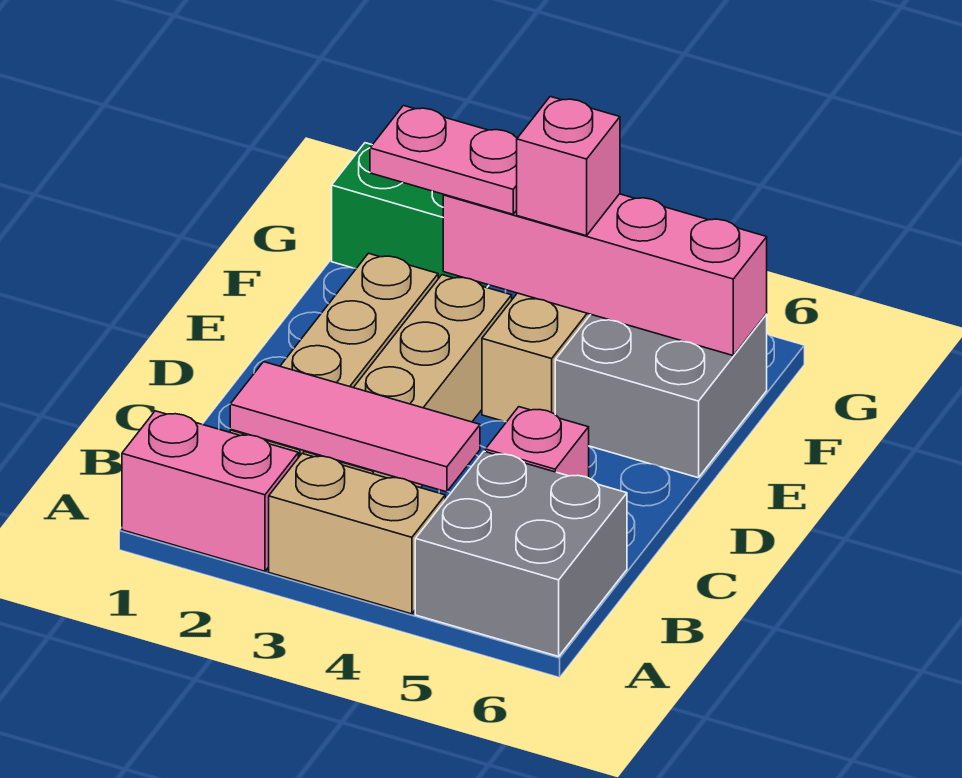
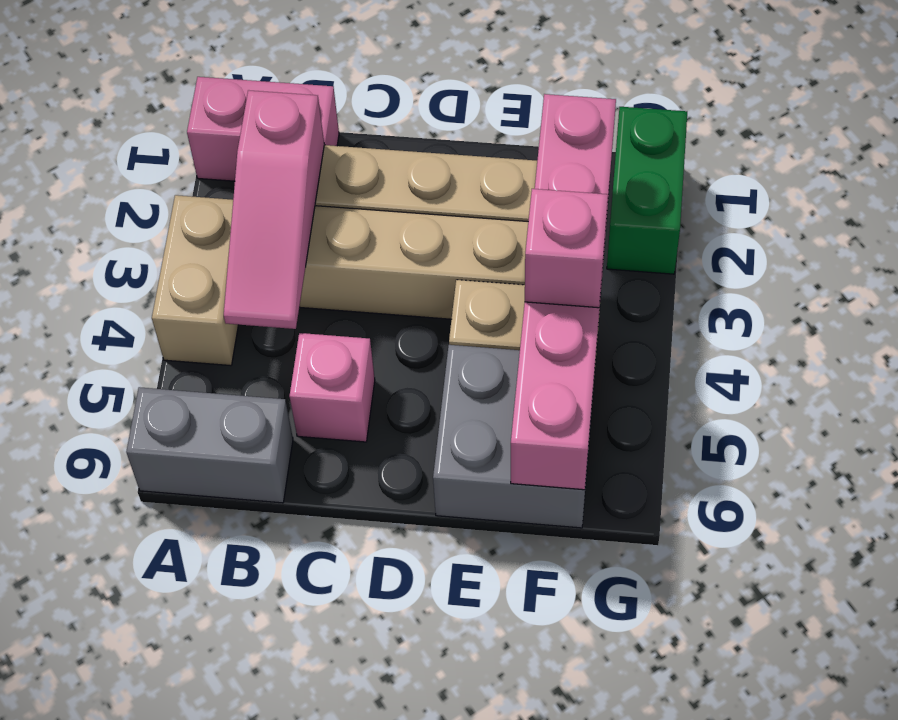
pink 1x2 brick [122,411,298,571] -> pink 1x2 brick turned to [187,77,339,181]
grey 2x2 brick [415,451,627,656] -> grey 1x2 brick [126,387,293,503]
pink 1x3 tile [230,362,480,492] -> pink 1x3 slope [224,90,324,329]

